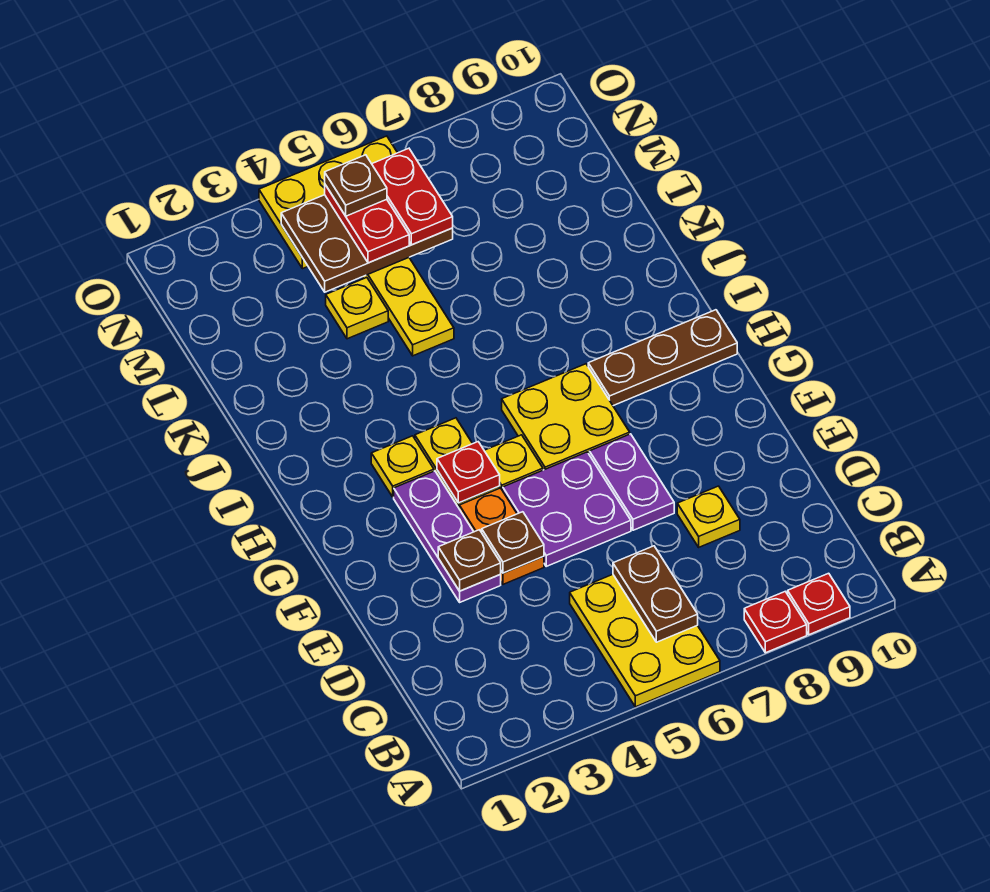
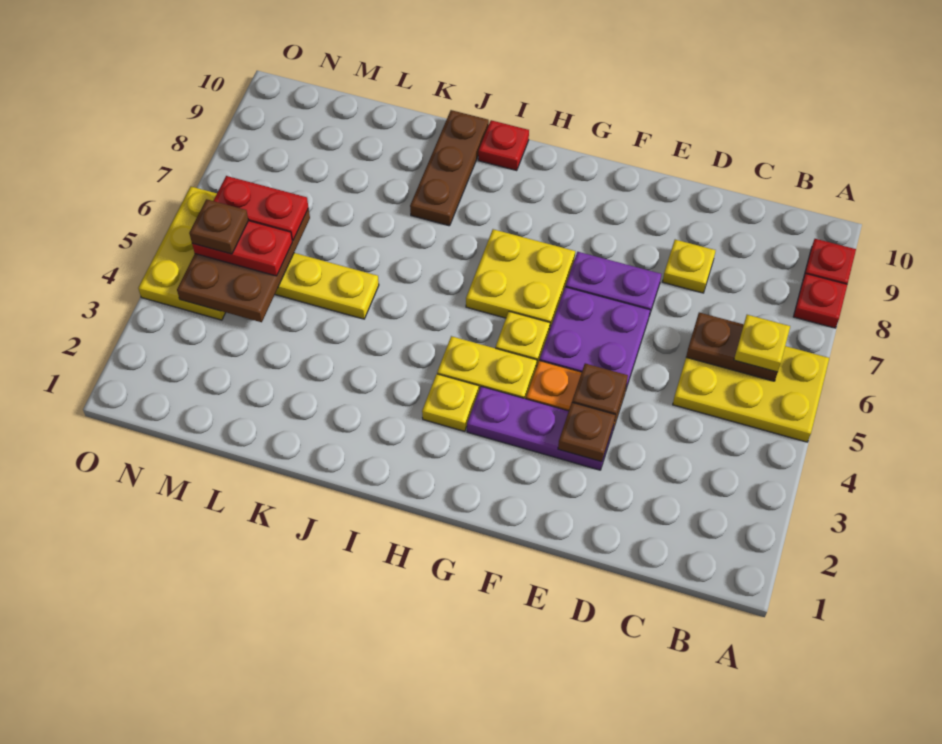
red 1x1 plate [437,442,500,503] -> red 1x1 plate moved to [478,120,529,171]
brown 1x3 plate [588,310,737,406] -> brown 1x3 plate moved to [410,110,489,226]
yellow 1x1 plate [326,278,388,339] -> yellow 1x1 plate moved to [734,315,790,372]

